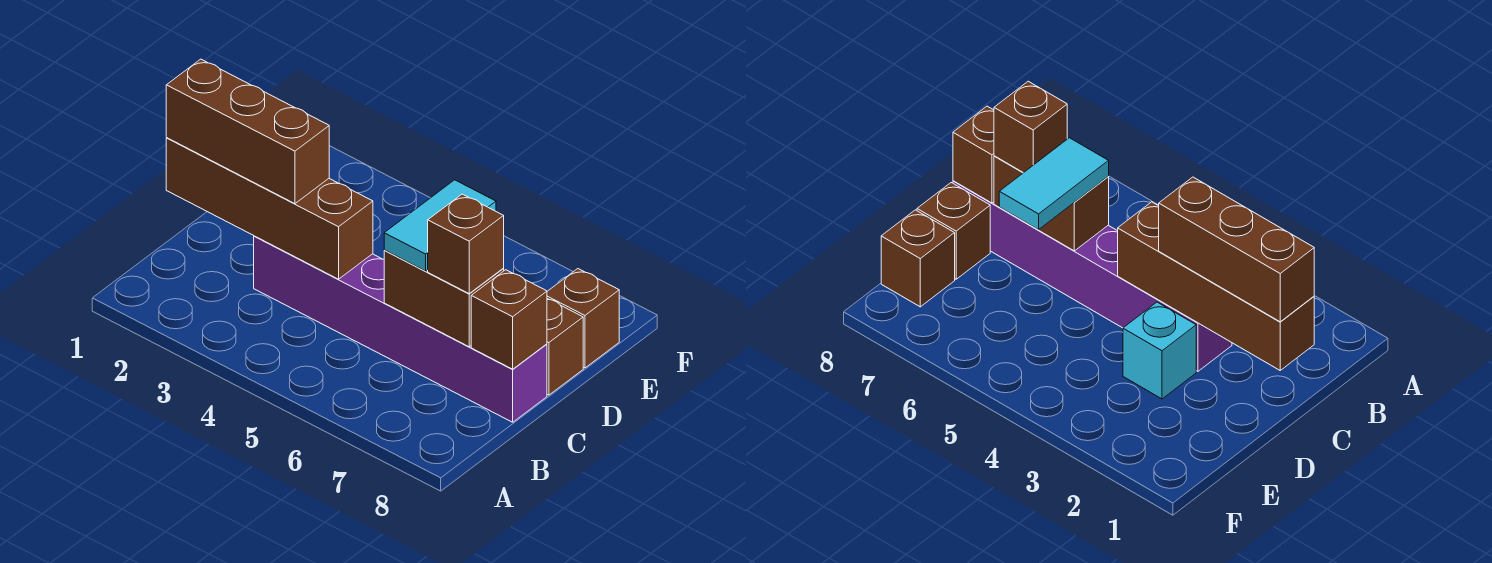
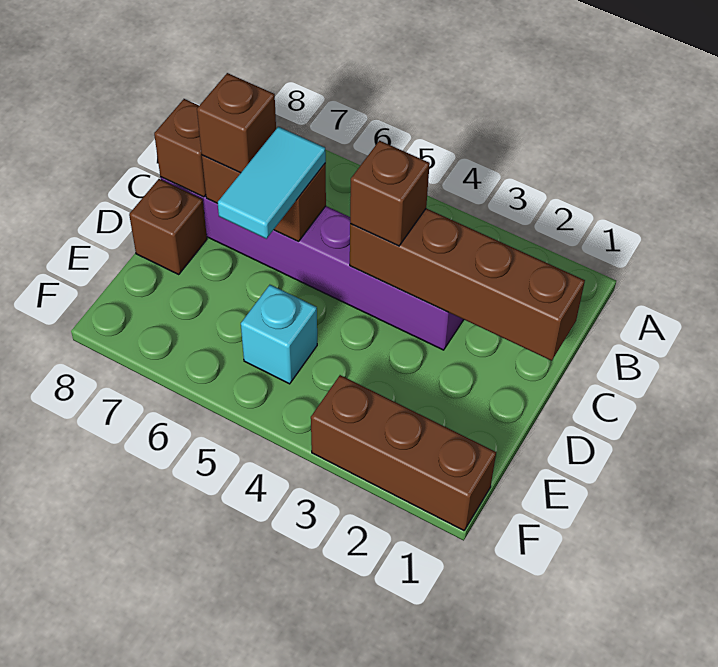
brown 1x3 brick [166,59,329,204] -> brown 1x3 brick moved to [311,375,496,530]
cyan 1x1 brick [1123,302,1196,399] -> cyan 1x1 brick moved to [241,285,317,384]
brown 1x1 brick [547,269,619,368] -> brown 1x1 brick moved to [350,141,430,246]

